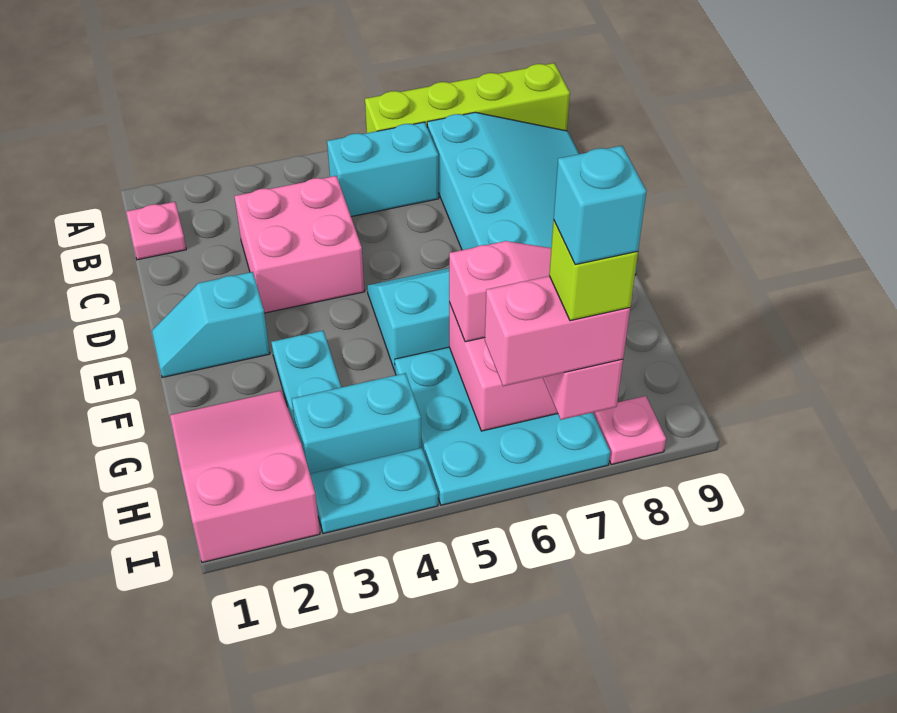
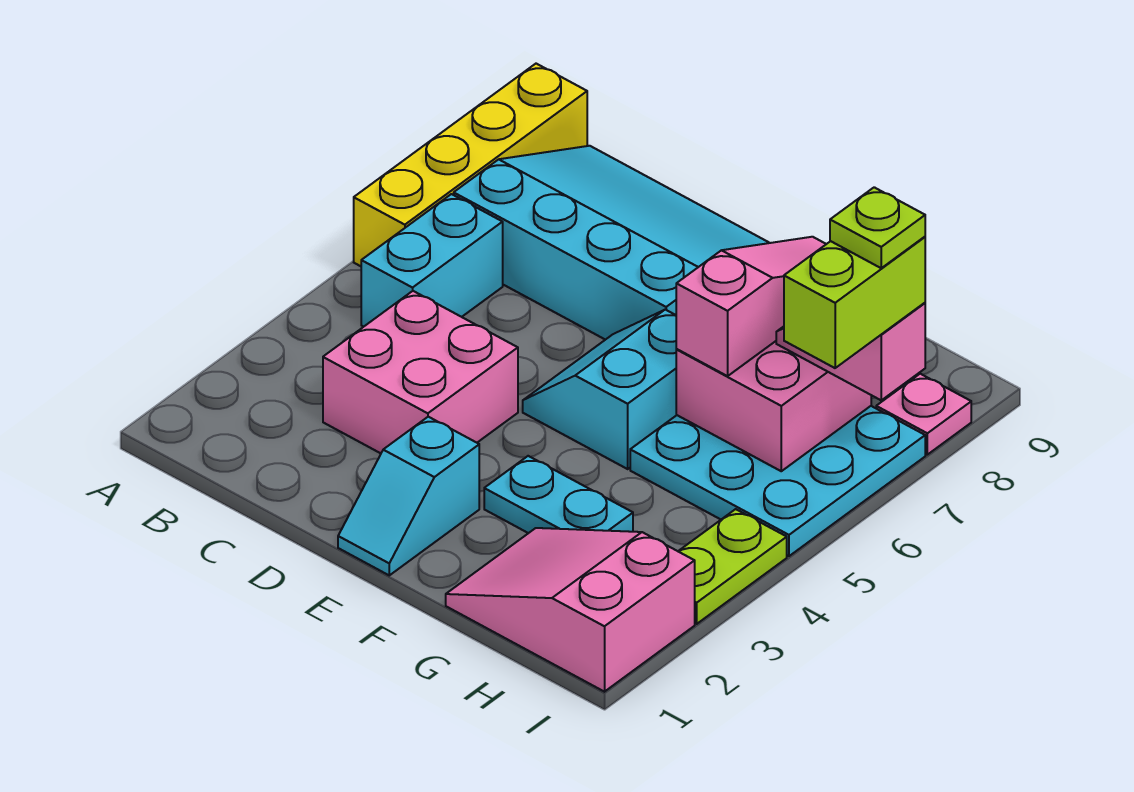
lime 1x4 brick [365,63,570,133] -> yellow 1x4 brick [354,64,587,266]
pink 1x1 plate [126,202,186,260] -> none
cyan 1x2 brick [292,373,422,474] -> none
cyan 1x2 plate [310,448,438,534] -> lime 1x2 plate [678,509,787,624]
pink 1x2 brick [485,276,630,386] -> lime 1x2 brick [784,237,925,368]
lime 1x1 brick [549,220,638,321] -> lime 1x1 plate [830,187,925,268]
cyan 1x1 brick [554,146,646,265] -> none

